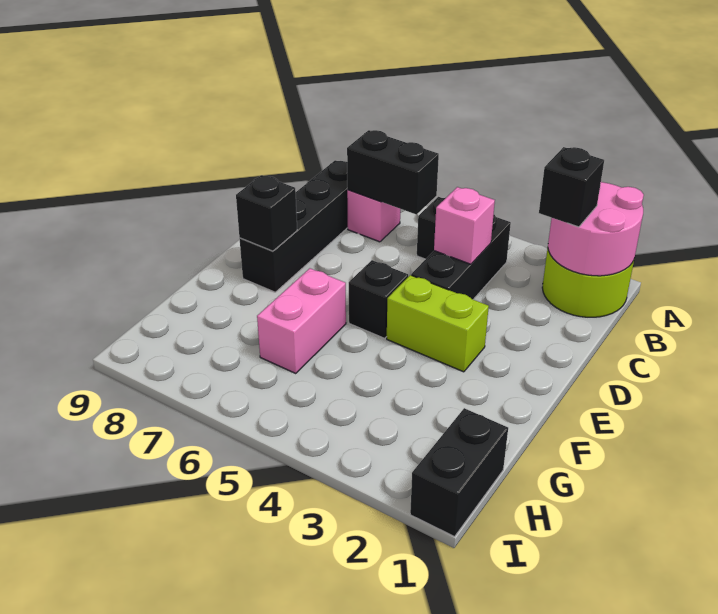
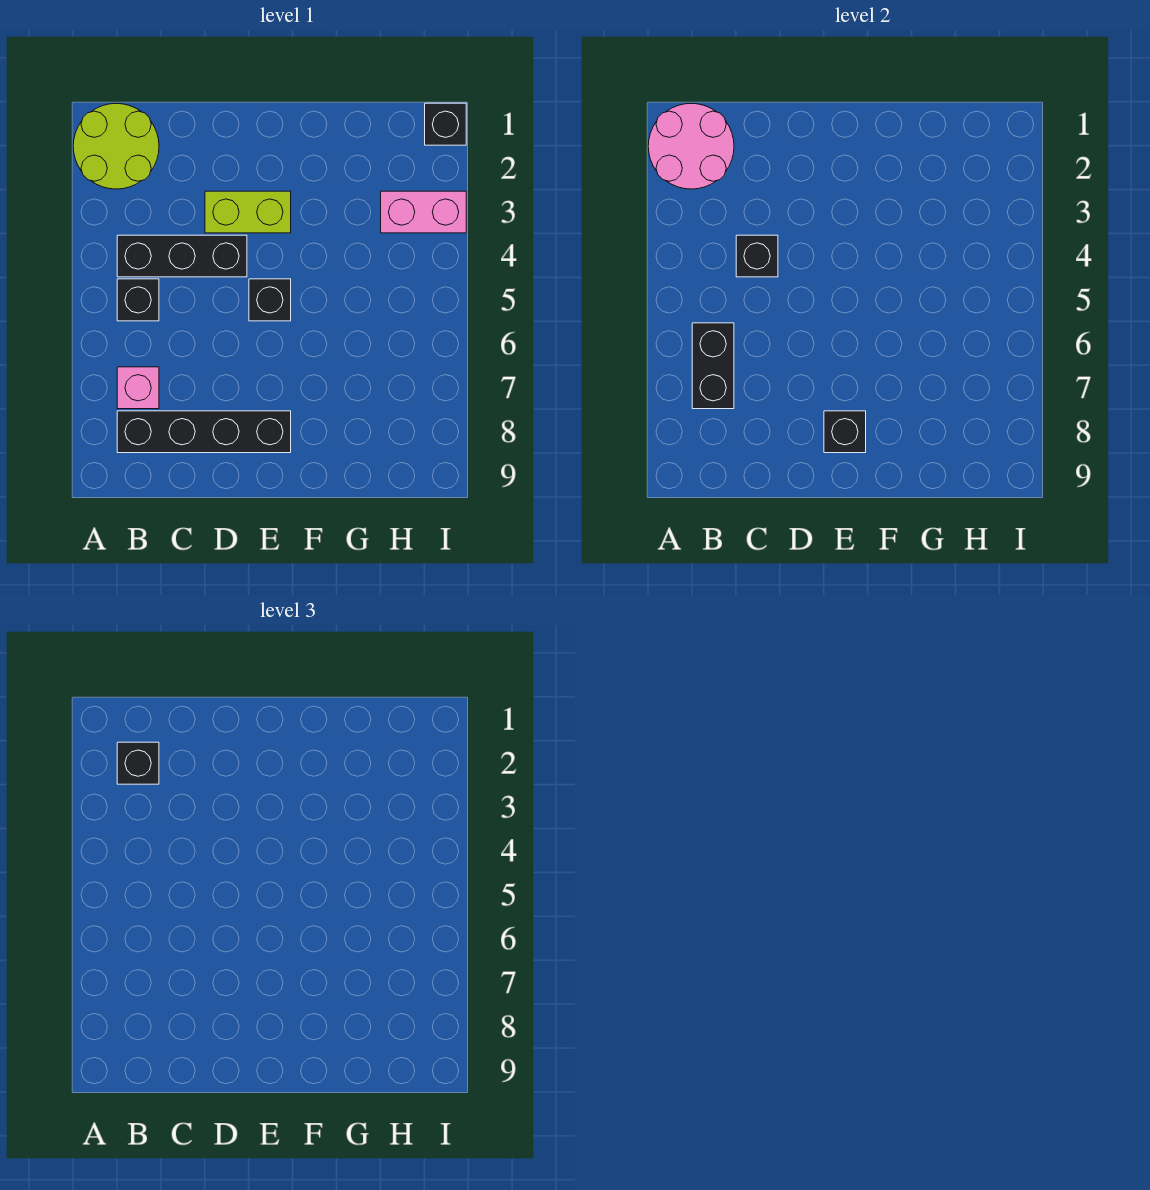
pink 1x1 brick [434,187,495,264] -> black 1x1 brick [736,235,778,277]
lime 1x2 brick [387,275,489,372] -> lime 1x2 brick turned to [205,191,291,233]
pink 1x2 brick [257,268,346,374] -> pink 1x2 brick moved to [381,191,466,233]
black 1x2 brick [410,408,508,537] -> black 1x1 brick [425,103,466,145]

